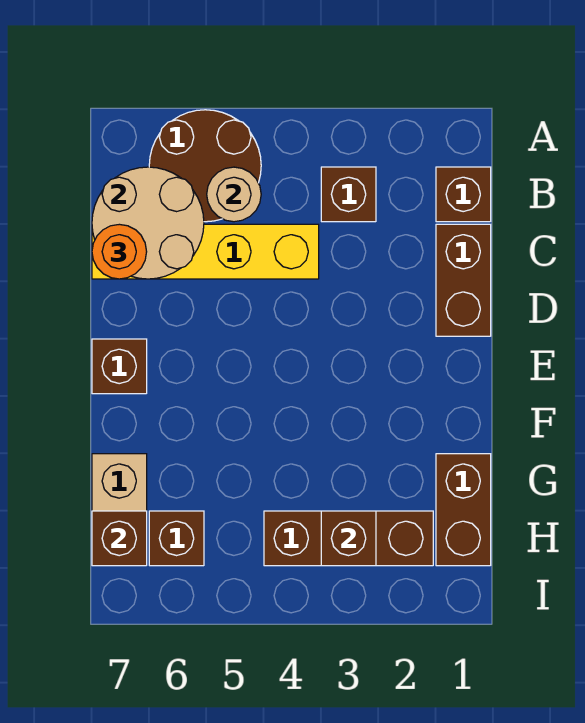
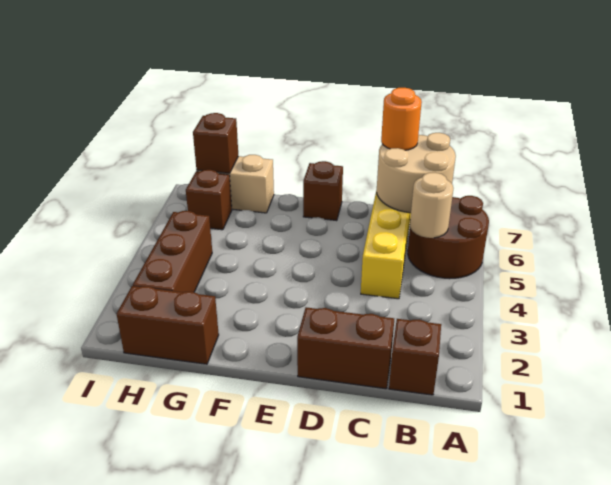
brown 1x1 brick [321,167,376,222] -> none
brown 1x1 brick [321,511,376,566] -> none

